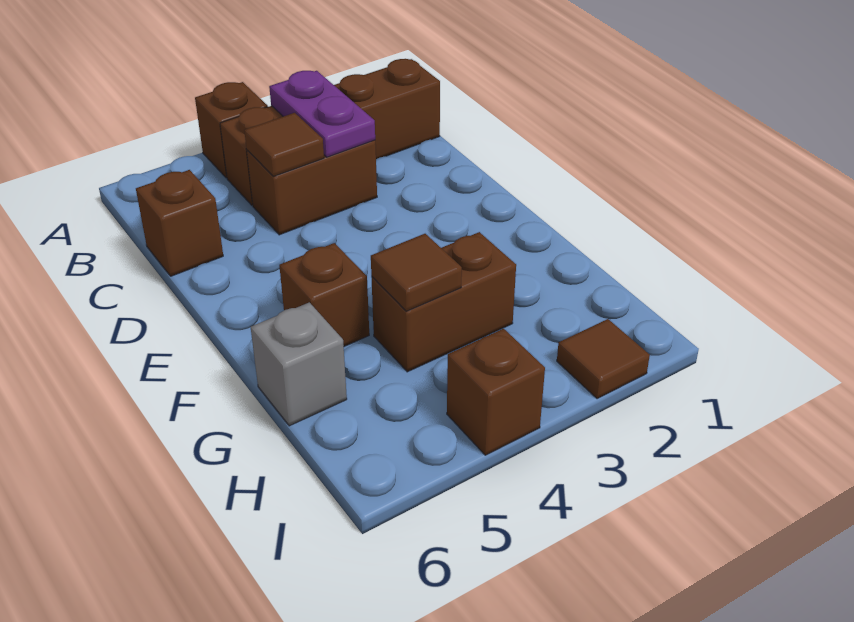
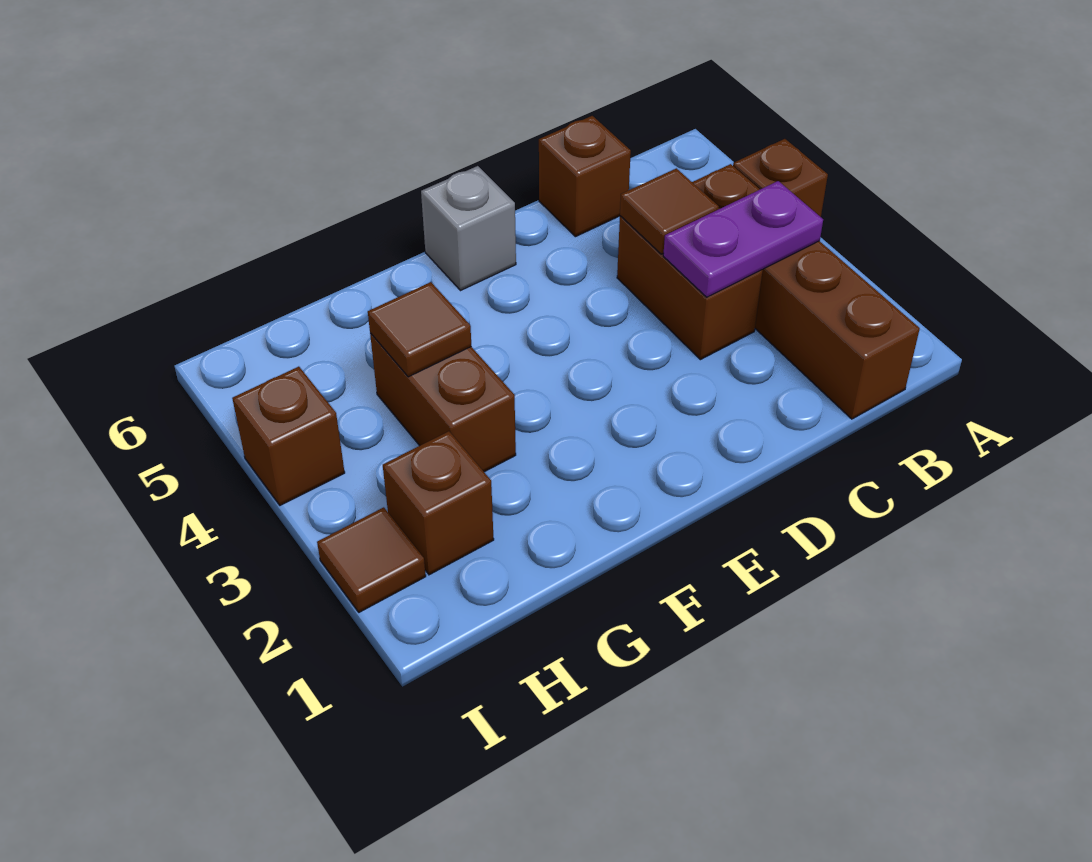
brown 1x1 brick [279,243,369,346] -> brown 1x1 brick moved to [383,431,494,575]
grey 1x1 brick [251,302,347,426] -> grey 1x1 brick moved to [421,166,516,291]

